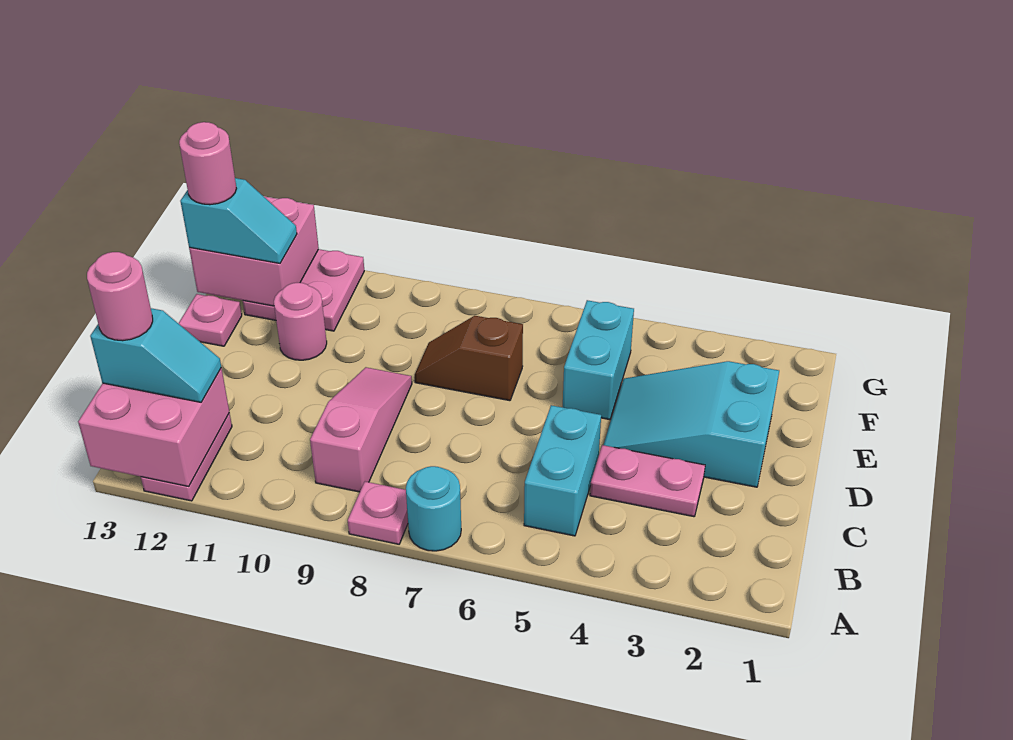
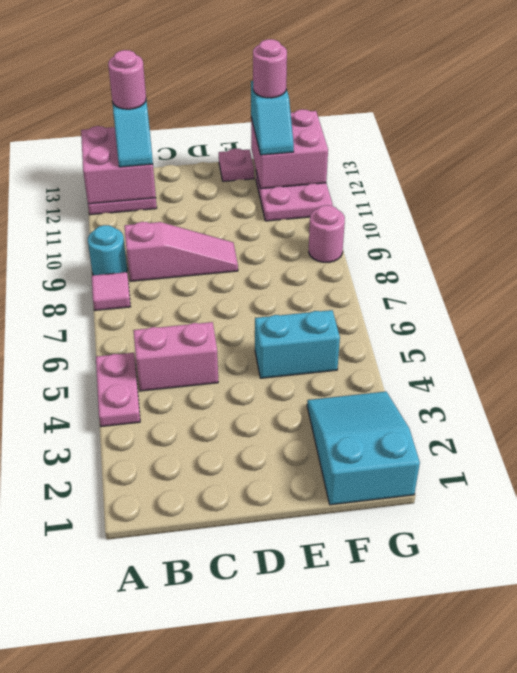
cyan 1x1 round brick [406,466,461,551] -> cyan 1x1 round brick moved to [88,225,127,275]
pink 1x1 plate [348,482,408,544] -> pink 1x1 tile [92,272,130,310]
cyan 1x2 brick [524,405,601,536] -> pink 1x2 brick [133,322,218,391]
pink 1x2 plate [590,445,705,517] -> pink 1x2 plate moved to [96,353,140,427]
cyan 2x3 slope [604,361,779,487] -> cyan 2x3 slope moved to [307,392,420,505]
brown 1x2 slope [415,316,523,401] -> none
pink 1x1 round brick [274,283,327,360] -> pink 1x1 round brick moved to [309,205,345,262]

